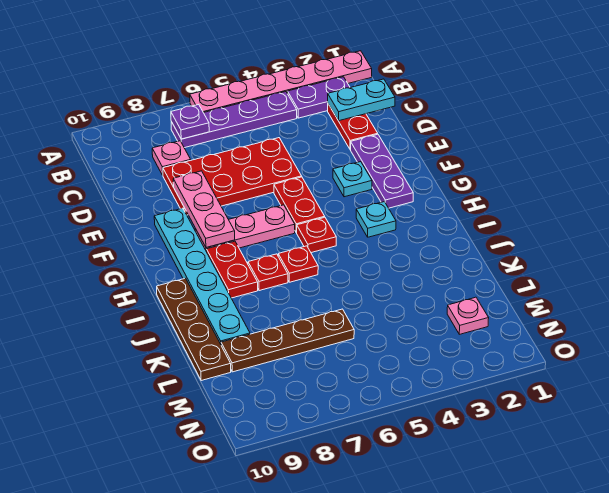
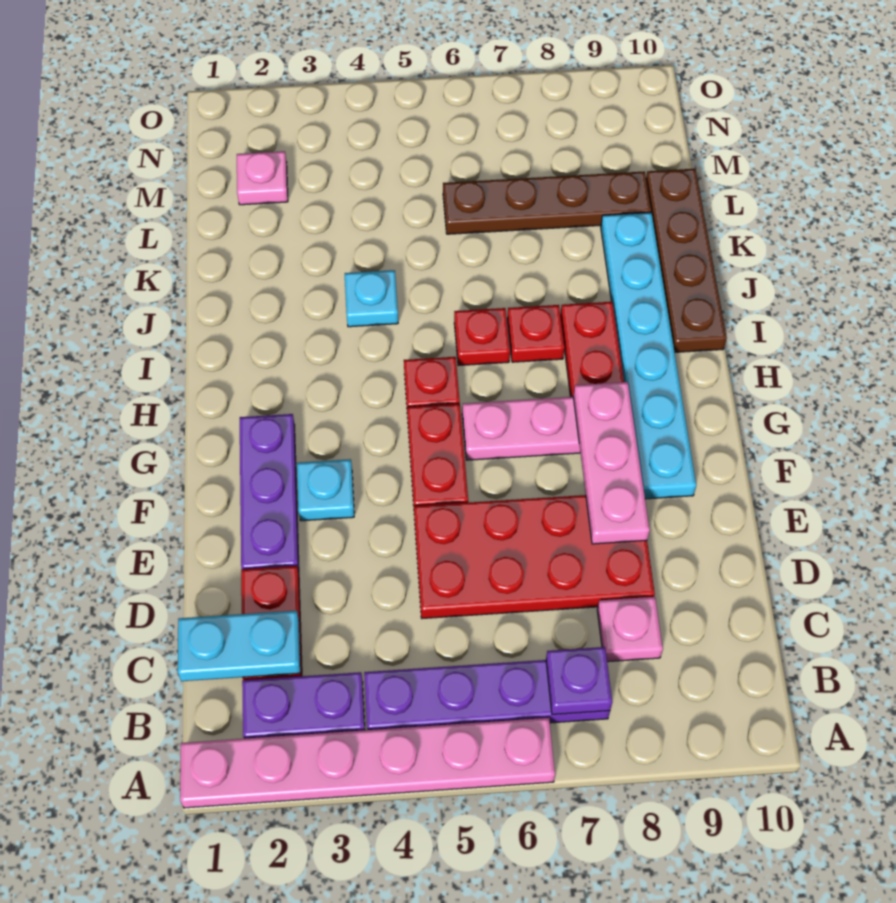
cyan 1x1 plate [356,202,396,237] -> cyan 1x1 plate moved to [345,270,398,327]

